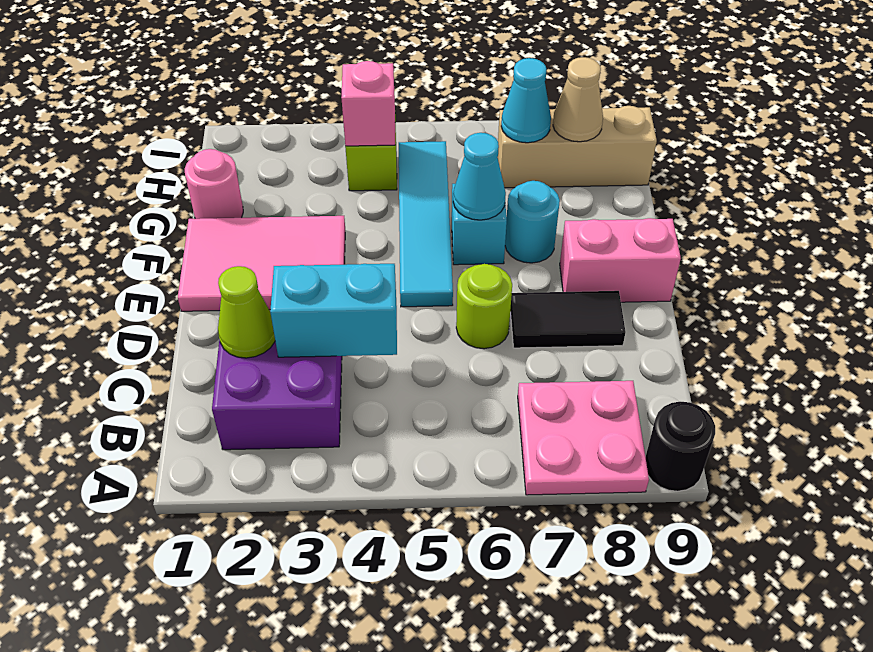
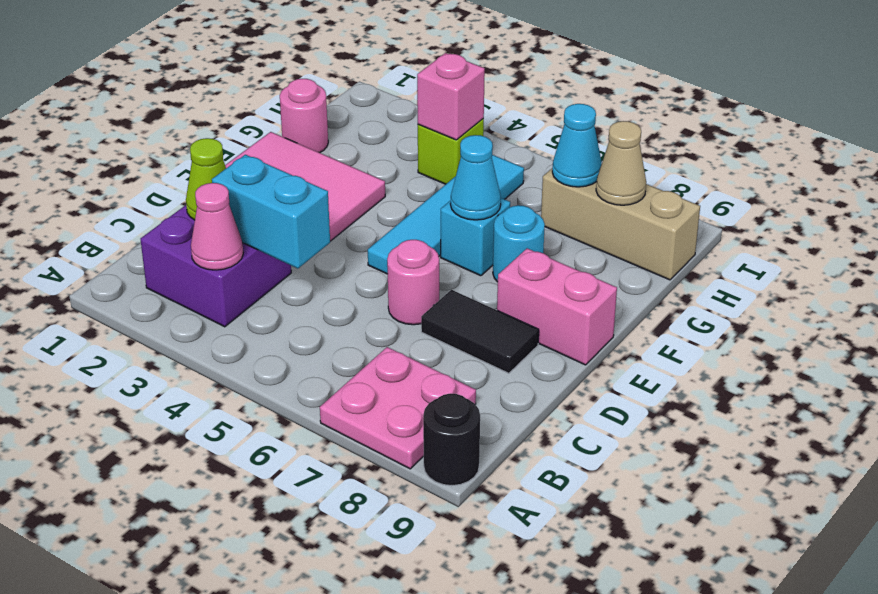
none -> pink 1x1 cone [191,183,243,270]
lime 1x1 round brick [456,264,512,349] -> pink 1x1 round brick [387,240,439,325]

